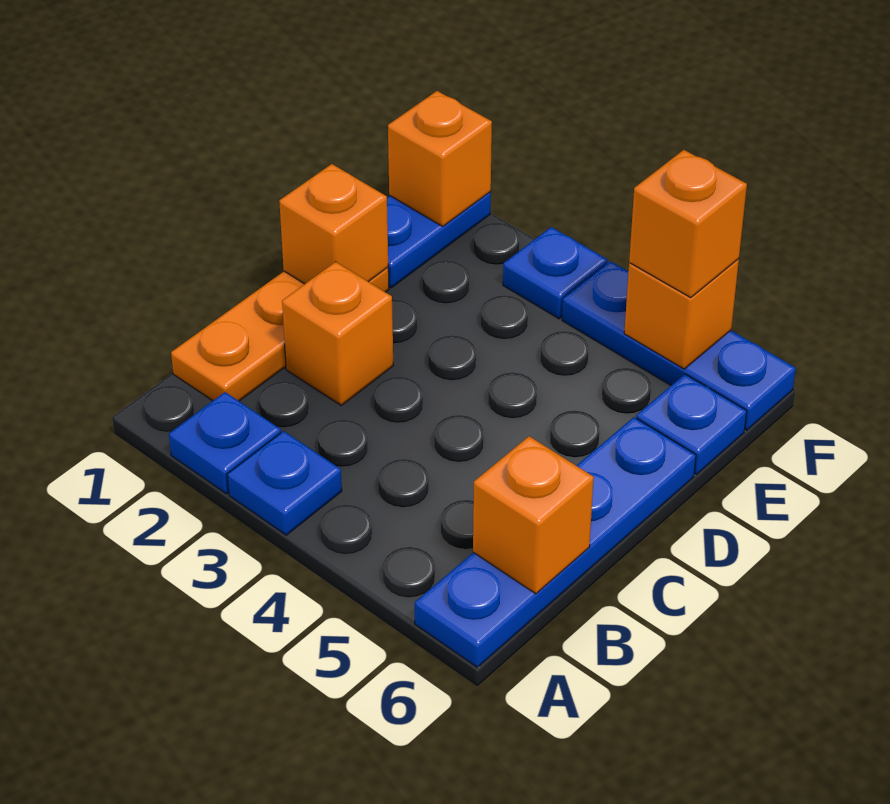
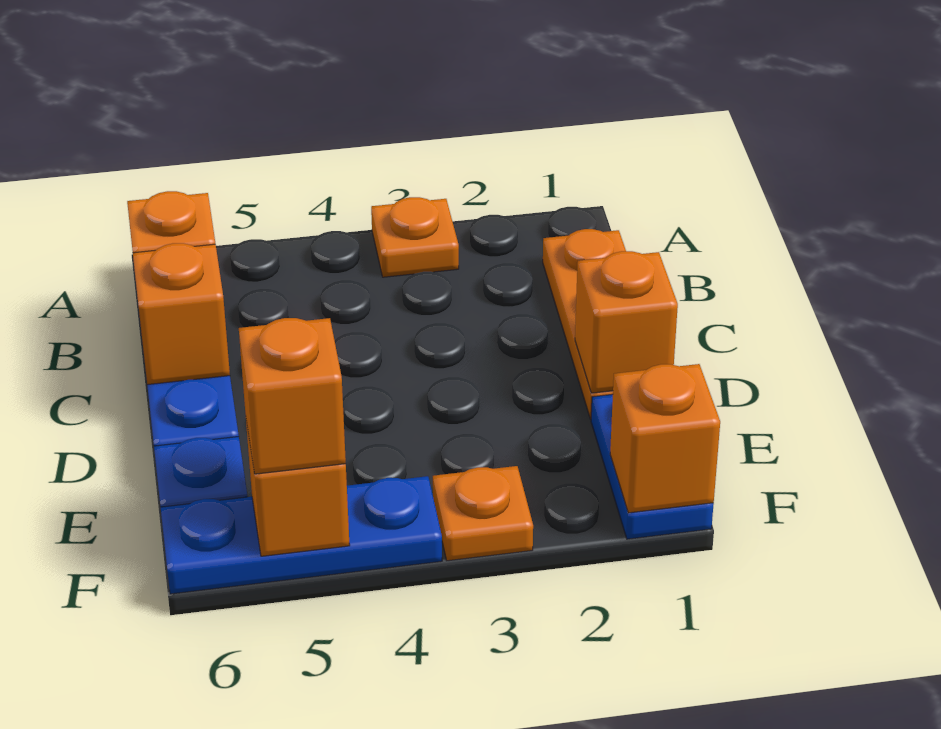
blue 1x1 plate [169,392,281,494] -> none
blue 1x1 plate [227,431,342,535] -> orange 1x1 plate [371,197,459,277]
orange 1x1 brick [282,262,393,405] -> orange 1x1 brick moved to [133,243,230,385]
blue 1x1 plate [503,227,608,319] -> orange 1x1 plate [433,466,533,561]

